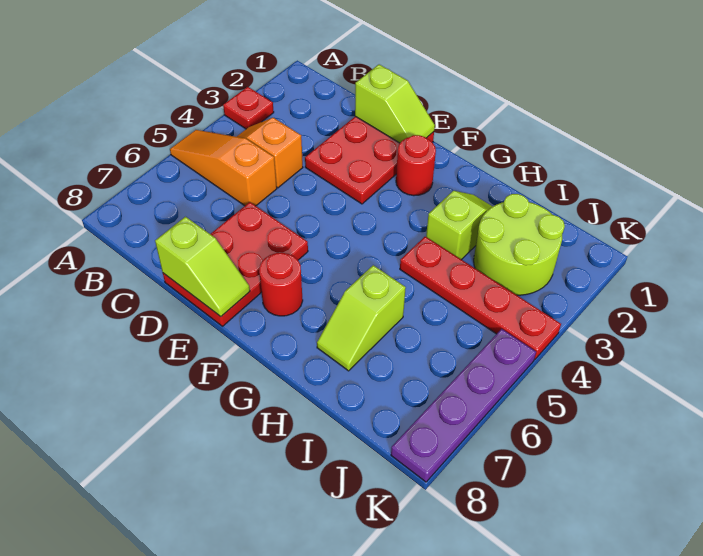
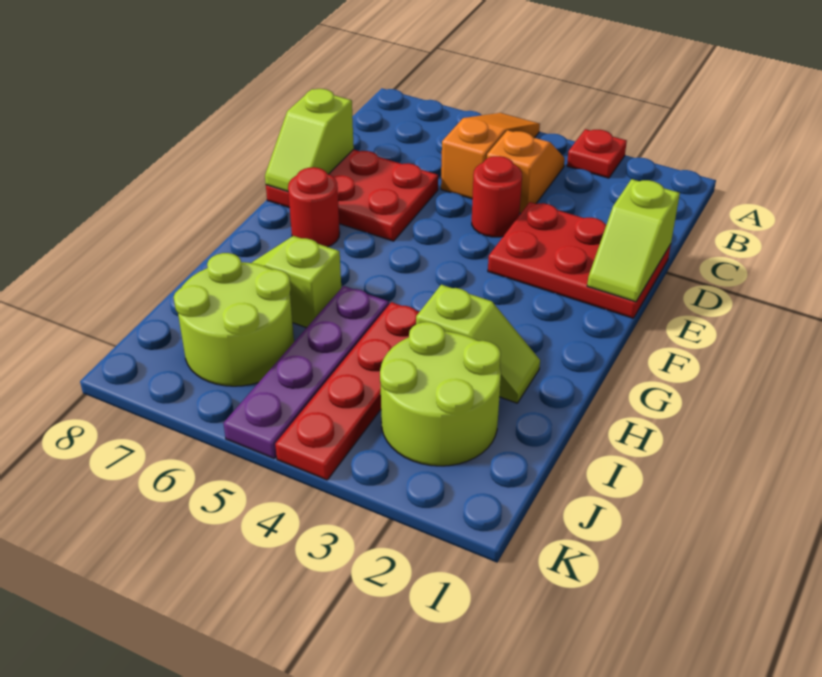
red 1x1 round brick [396,135,436,196] -> red 1x1 round brick moved to [472,156,522,237]
none -> lime 2x2 round brick [174,253,294,386]
purple 1x4 plate [391,329,536,482] -> purple 1x4 plate turned to [223,286,389,458]

